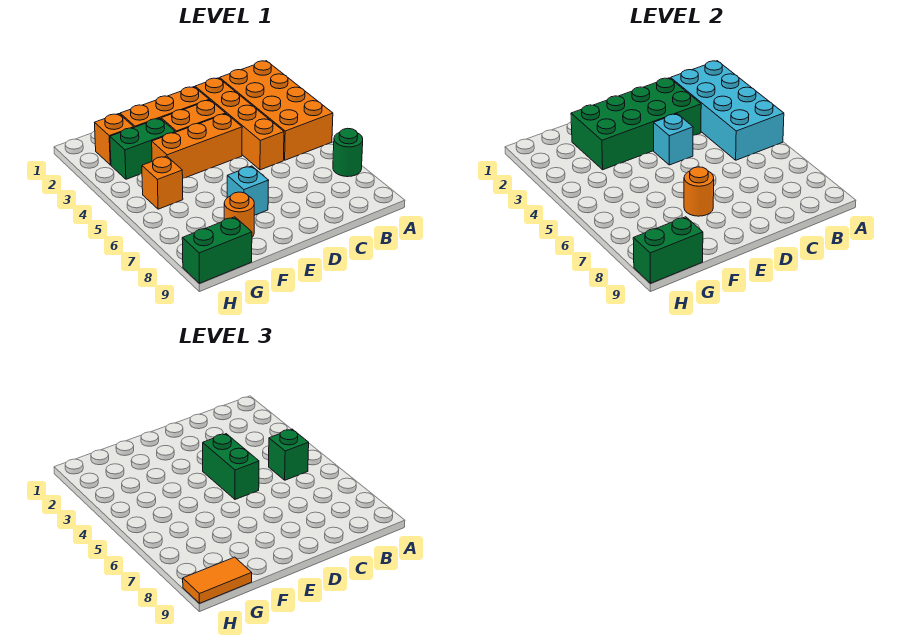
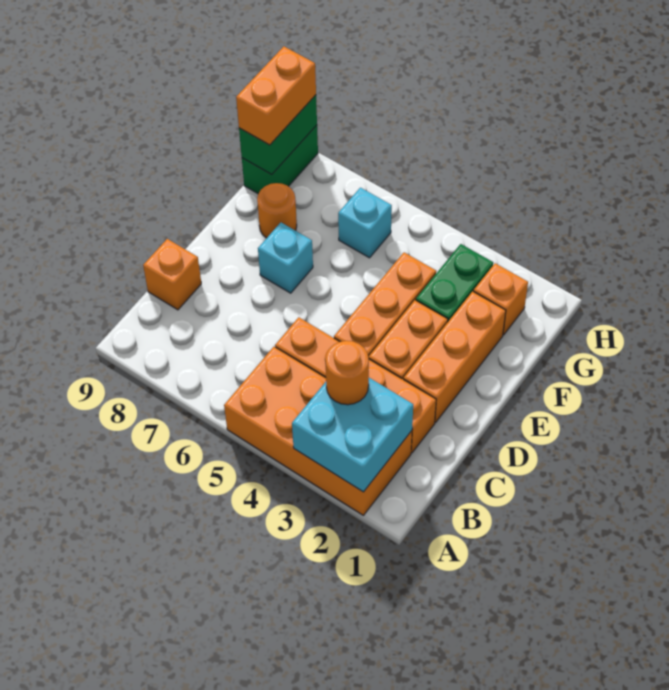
cyan 2x4 brick [671,61,784,160] -> cyan 2x2 brick [292,378,413,492]
green 1x1 round brick [333,128,363,177] -> none
green 1x1 brick [269,429,309,480] -> none
green 2x4 brick [571,78,701,170] -> none
cyan 1x1 brick [654,114,693,165] -> cyan 1x1 brick moved to [338,188,392,258]
green 1x2 brick [203,434,259,499] -> none
orange 1x1 round brick [684,167,714,216] -> orange 1x1 round brick moved to [325,341,369,405]
orange 1x1 brick [142,156,183,209] -> orange 1x1 brick moved to [143,239,201,310]
orange 1x2 tile [183,557,252,603] -> orange 1x2 brick [236,46,316,145]

